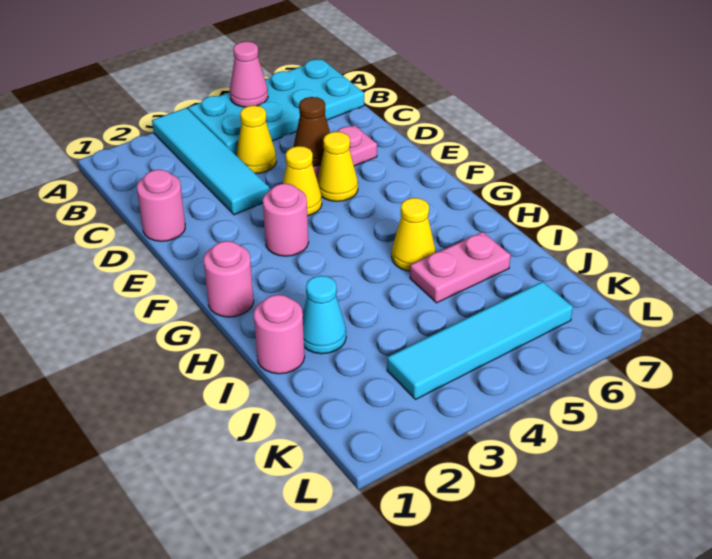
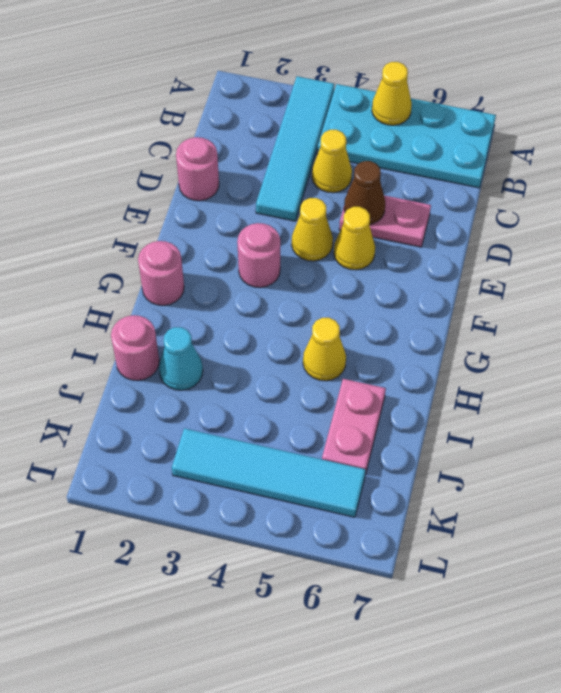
pink 1x1 cone [230,42,268,107] -> yellow 1x1 cone [372,62,412,125]
pink 1x2 plate [410,232,510,303] -> pink 1x2 plate turned to [322,379,386,474]

